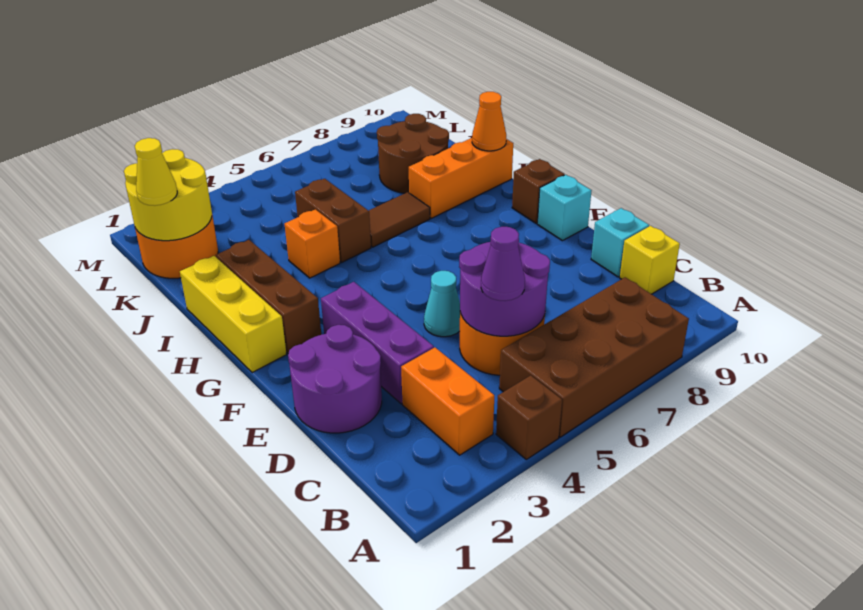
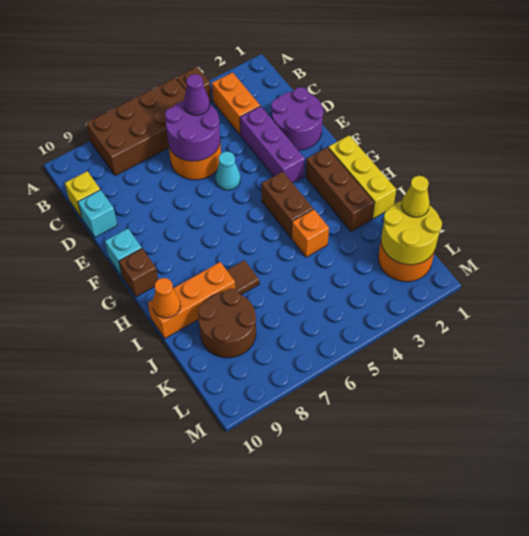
brown 1x2 brick [295,179,371,262] -> brown 1x2 brick moved to [261,172,313,238]
brown 1x2 tile [369,192,430,247] -> brown 1x1 tile [227,260,259,295]

